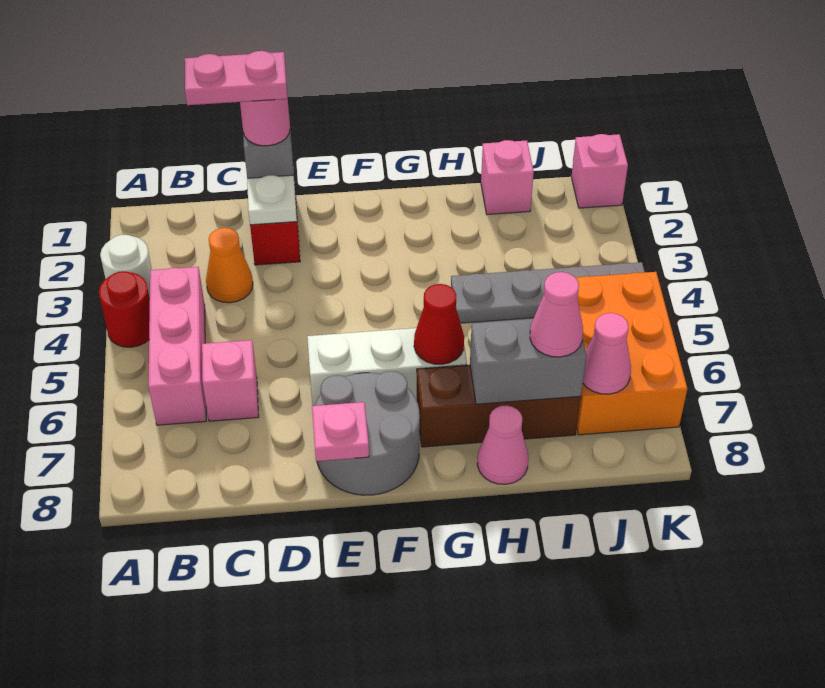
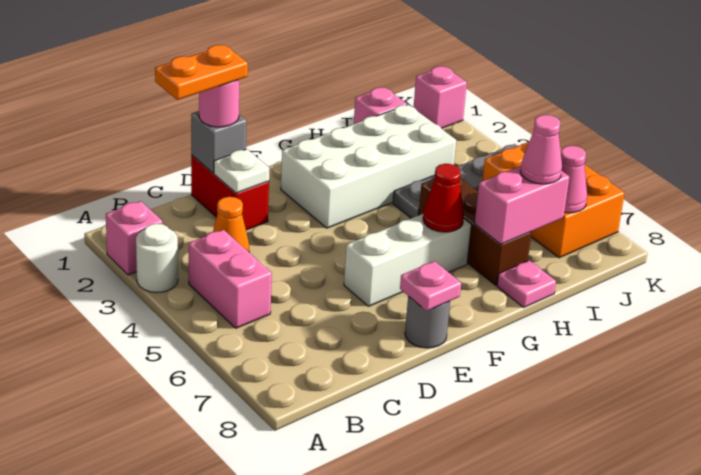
red 1x1 round brick [99,271,150,347] -> none
pink 1x3 brick [148,267,206,425] -> pink 1x2 brick [189,230,272,328]
pink 1x2 plate [185,51,288,105] -> orange 1x2 plate [155,45,248,100]
pink 1x1 brick [202,340,259,421] -> pink 1x1 brick moved to [106,201,162,275]
grey 2x2 round brick [315,371,420,495] -> grey 1x1 round brick [405,296,450,348]
none -> white 2x4 brick [281,105,456,228]
brown 1x3 brick [417,365,581,447] -> brown 1x3 brick turned to [419,177,532,285]
grey 1x2 brick [470,319,586,404] -> pink 1x2 brick [475,166,569,244]
pink 1x1 cone [477,405,528,484] -> pink 1x1 plate [497,260,556,307]

